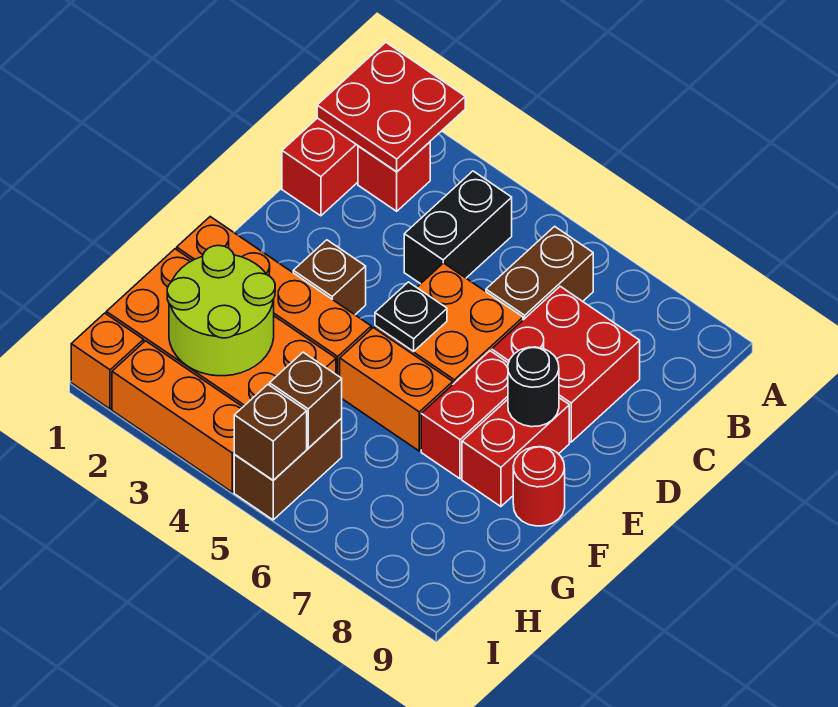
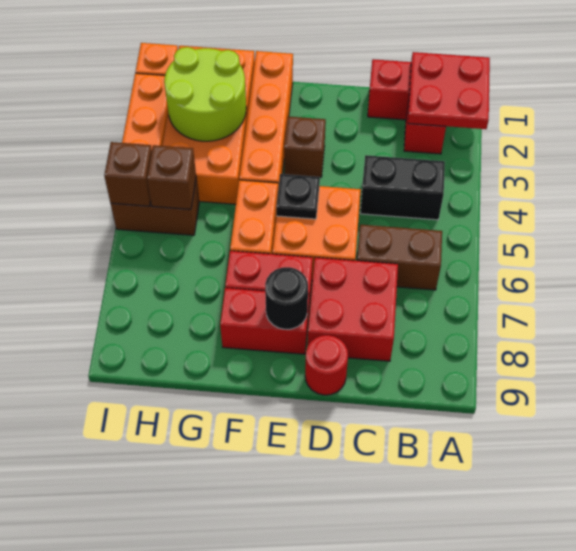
red 1x1 round brick [513,447,565,526] -> red 1x1 round brick moved to [305,335,348,395]

